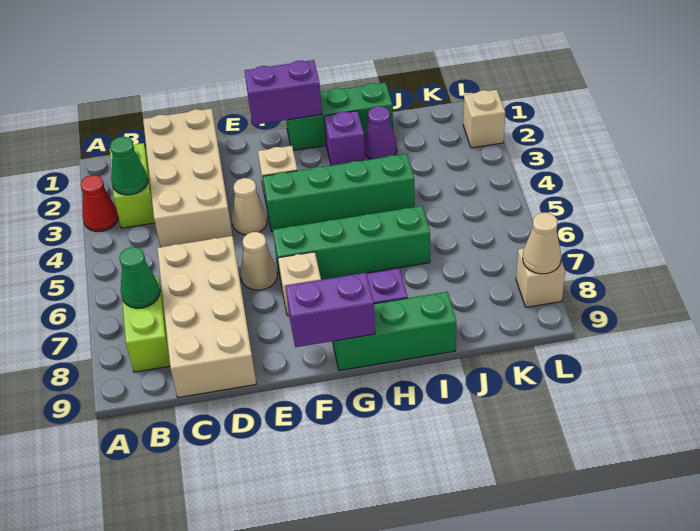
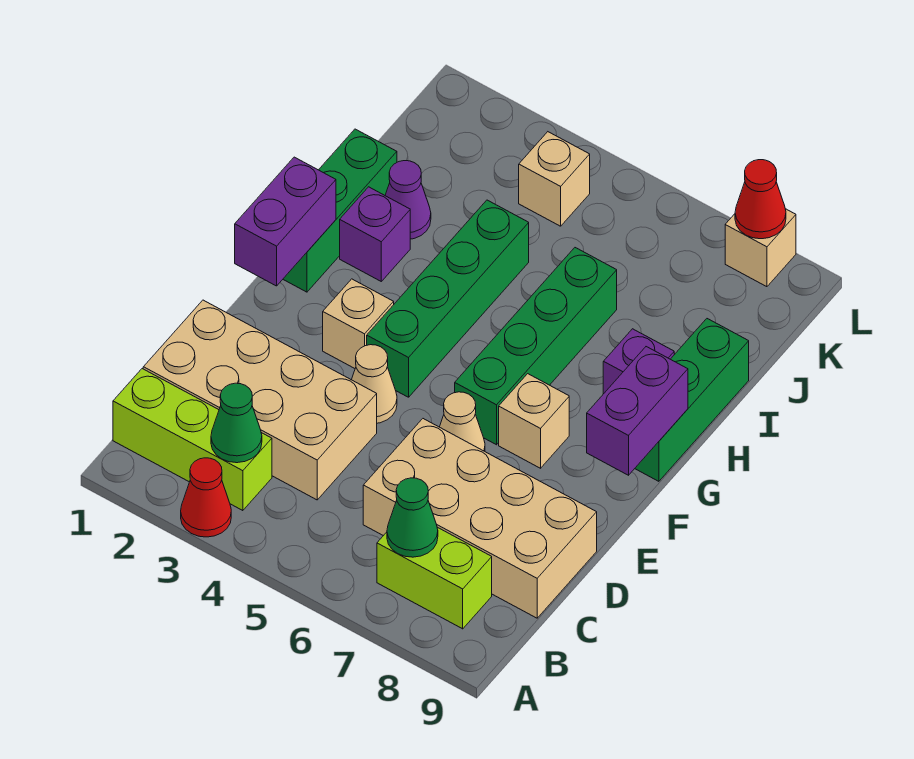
lime 1x2 brick [110,143,155,228] -> lime 1x3 brick [113,369,272,511]
tan 1x1 brick [463,90,505,148] -> tan 1x1 brick moved to [519,132,590,226]
tan 1x1 cone [523,213,561,274] -> red 1x1 cone [735,160,786,239]

